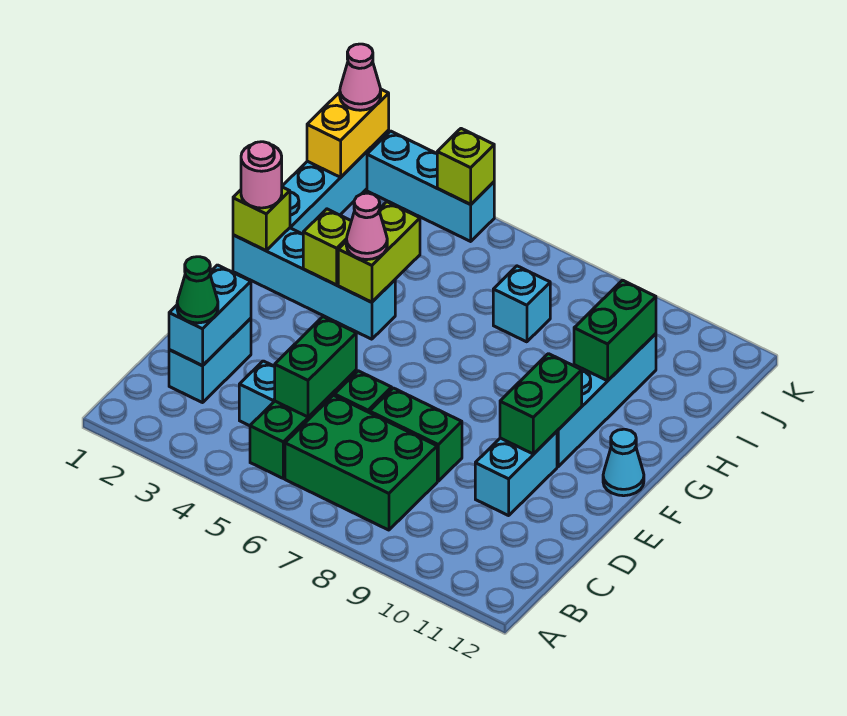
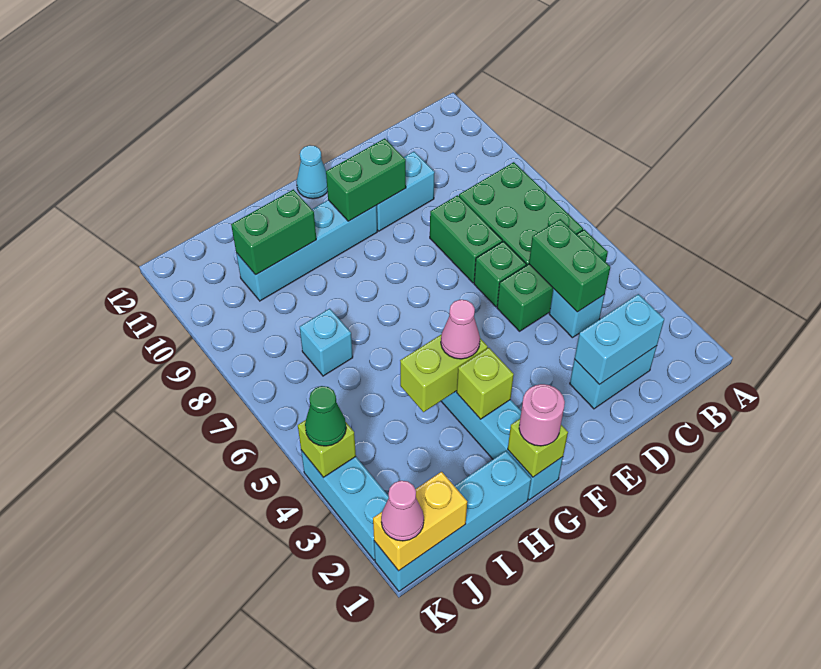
green 1x1 cone [177,257,218,323] -> green 1x1 cone moved to [305,386,346,446]
green 1x2 brick [275,317,356,417] -> green 1x2 brick turned to [529,219,610,312]

